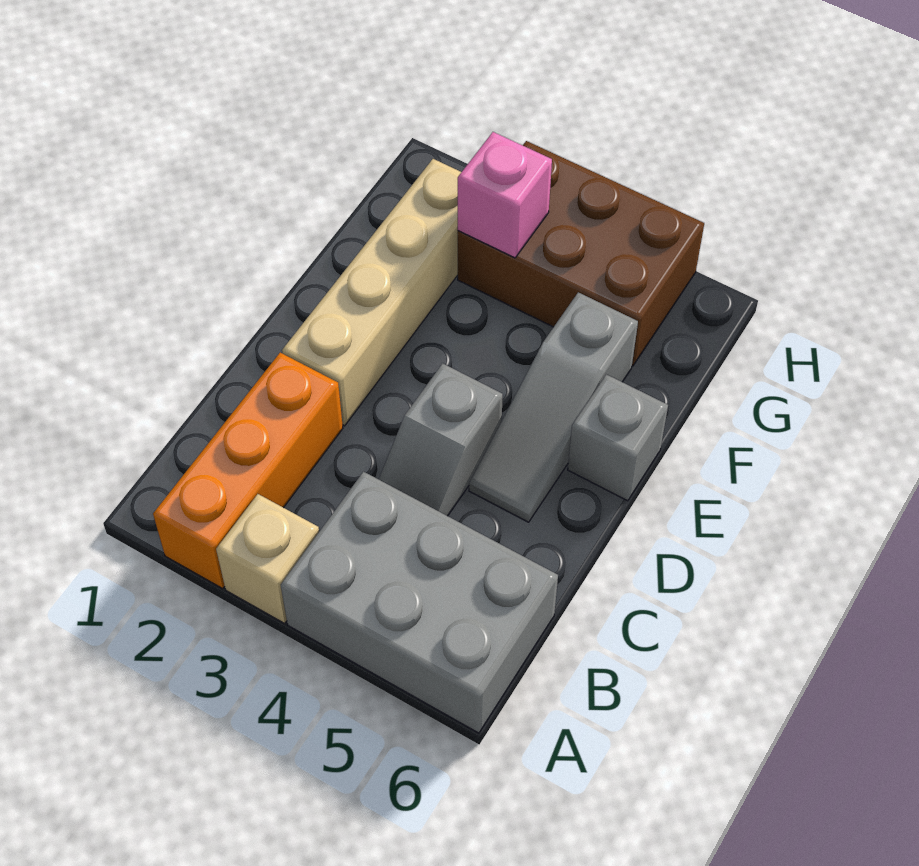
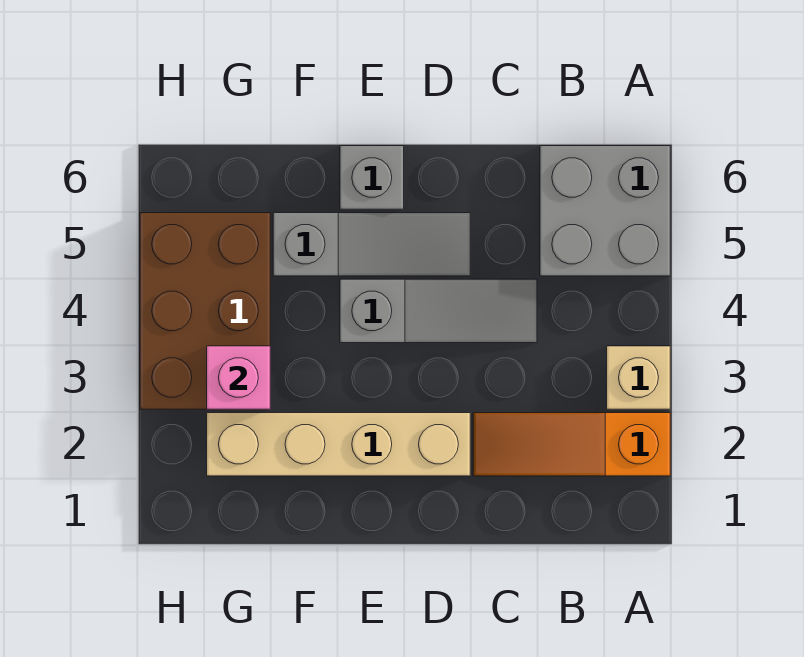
orange 1x3 brick [153,353,343,588] -> orange 1x3 slope [473,413,670,476]
grey 2x3 brick [281,472,558,733] -> grey 2x2 brick [540,146,670,276]
grey 1x2 slope [379,364,503,516] -> grey 1x3 slope [340,279,537,343]

